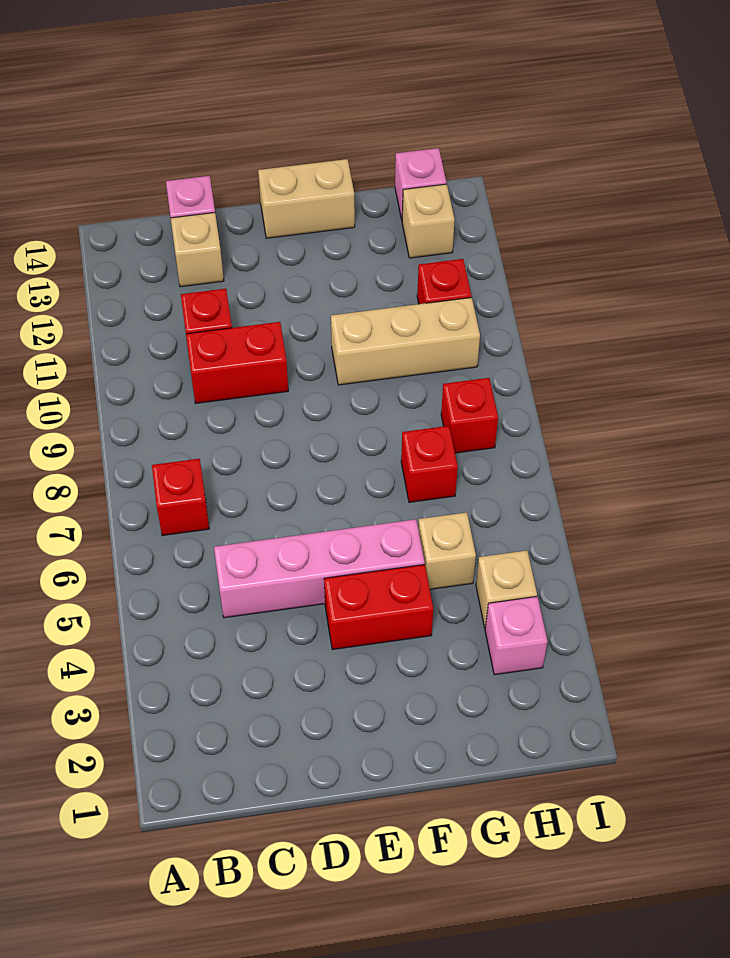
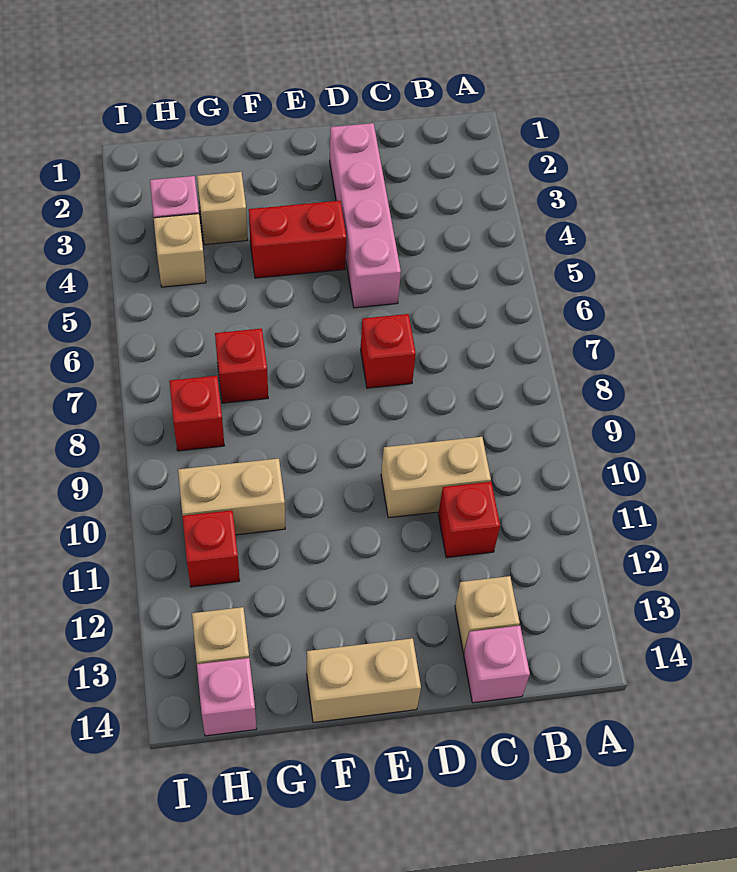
red 1x1 brick [152,459,209,536] -> red 1x1 brick moved to [360,314,416,388]
pink 1x4 brick [214,519,425,618] -> pink 1x4 brick turned to [330,123,401,308]
red 1x2 brick [186,322,288,403] -> tan 1x2 brick [381,437,491,518]
tan 1x3 brick [331,297,480,385] -> tan 1x2 brick [178,459,285,535]
tan 1x1 brick [418,512,476,589] -> tan 1x1 brick moved to [197,172,248,245]

